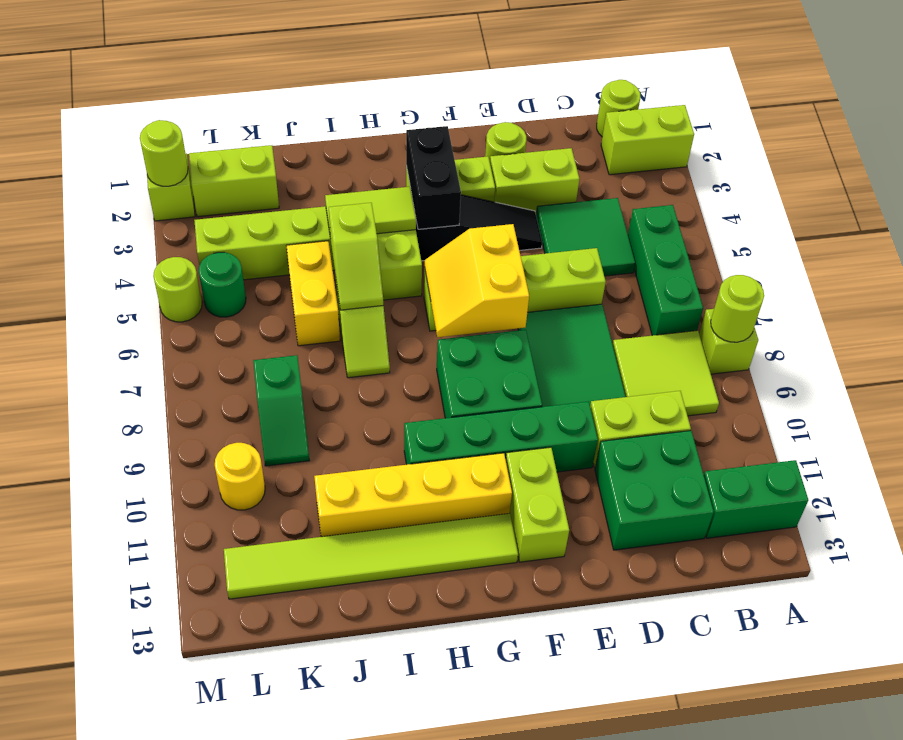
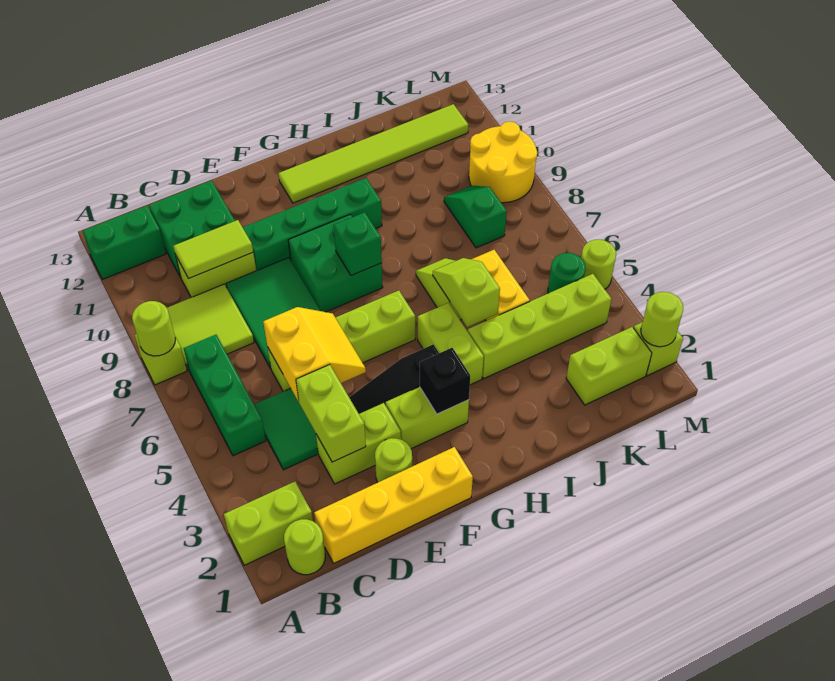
yellow 2x2 slope [425,224,529,337] -> yellow 2x2 slope moved to [263,307,366,402]
lime 1x2 brick [506,447,569,562] -> lime 1x2 brick moved to [296,365,366,462]
black 1x2 brick [406,126,461,229] -> black 1x1 brick [420,348,470,414]
none -> green 1x1 brick [334,212,382,276]
yellow 1x4 brick [314,453,512,537] -> yellow 1x4 brick moved to [314,447,473,563]
lime 1x2 tile [325,187,416,234] -> lime 1x2 tile moved to [174,220,253,279]
yellow 1x1 round brick [215,443,265,510] -> yellow 2x2 round brick [469,122,537,203]

